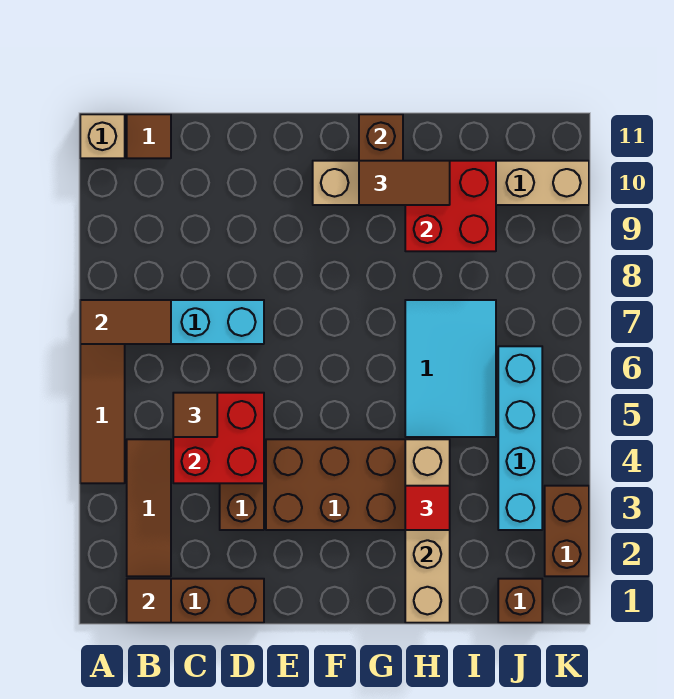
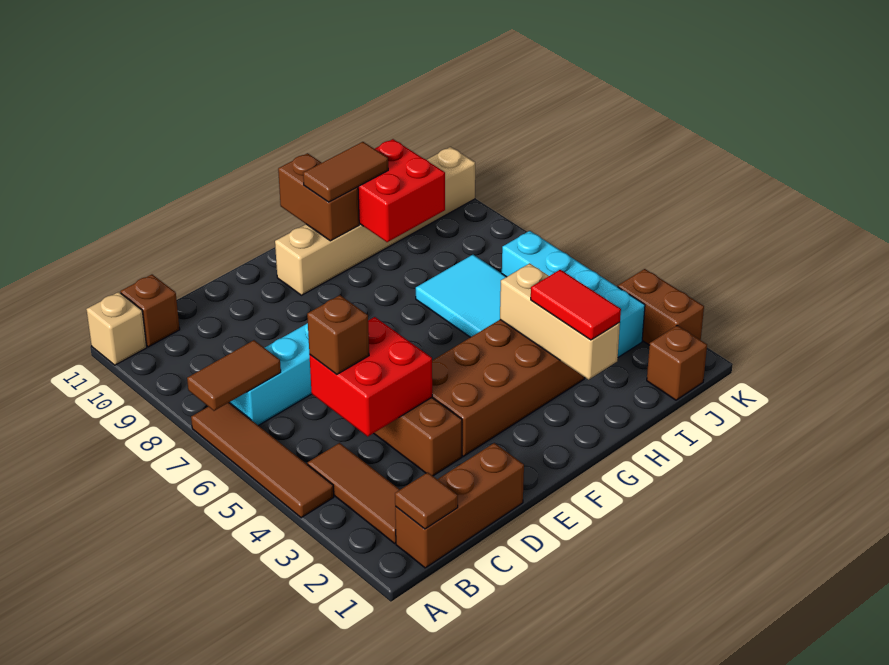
brown 1x1 tile [127,114,171,158] -> brown 1x1 brick [120,275,180,347]
brown 1x1 tile [173,393,217,437] -> brown 1x1 brick [307,295,369,374]
tan 1x4 brick [405,439,450,623] -> tan 1x3 brick [500,263,620,380]
red 1x1 tile [405,486,450,530] -> red 1x2 tile [531,270,621,340]

